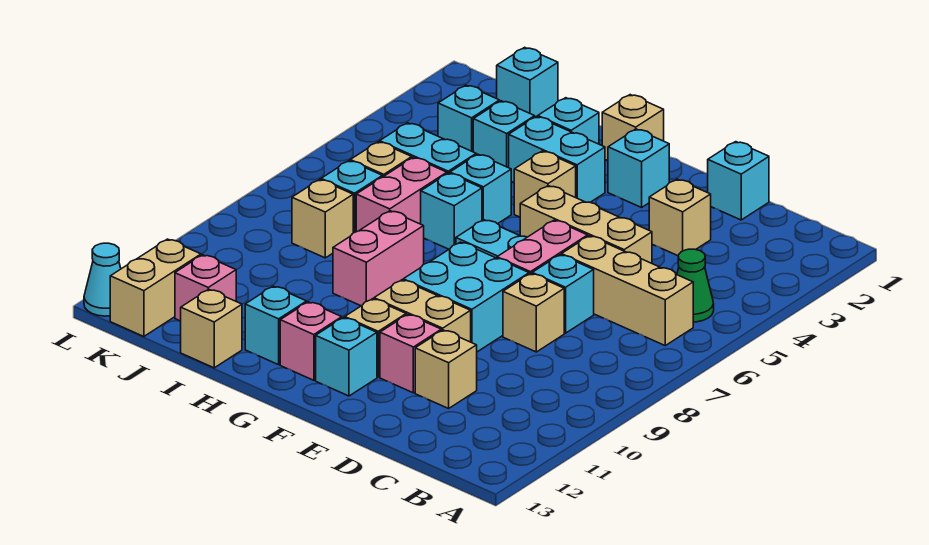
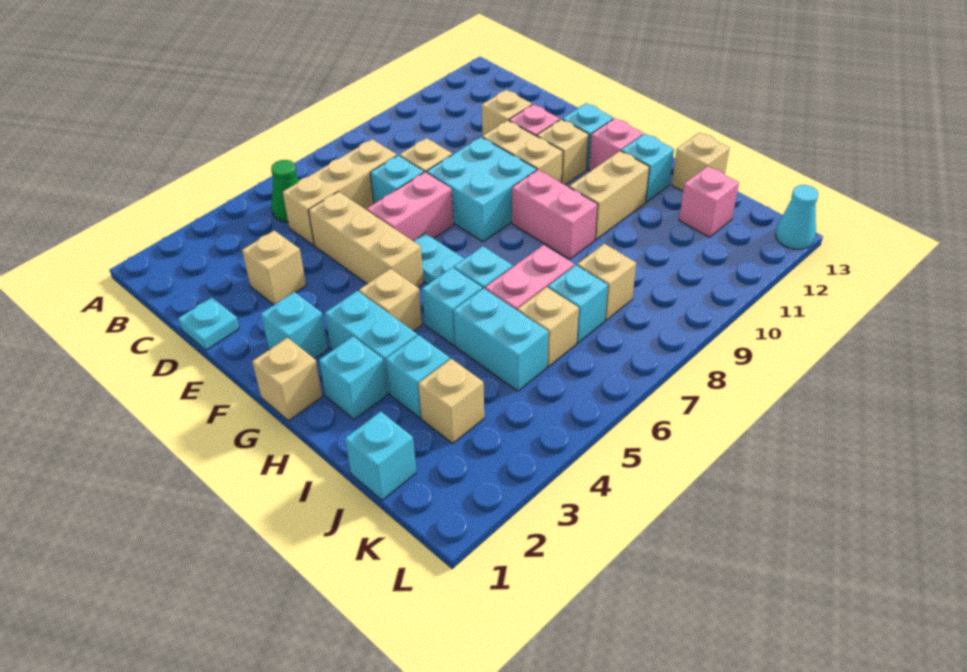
tan 1x3 brick [561,236,693,345] -> tan 1x3 brick turned to [283,139,397,245]
cyan 1x1 brick [708,142,769,220] -> cyan 1x1 plate [178,297,239,350]
pink 1x2 brick [333,211,424,306] -> pink 1x2 brick turned to [512,170,598,259]
cyan 1x1 brick [438,85,500,152] -> tan 1x1 brick [418,359,484,443]
tan 1x2 brick [110,239,201,337] -> tan 1x2 brick moved to [569,151,649,239]

